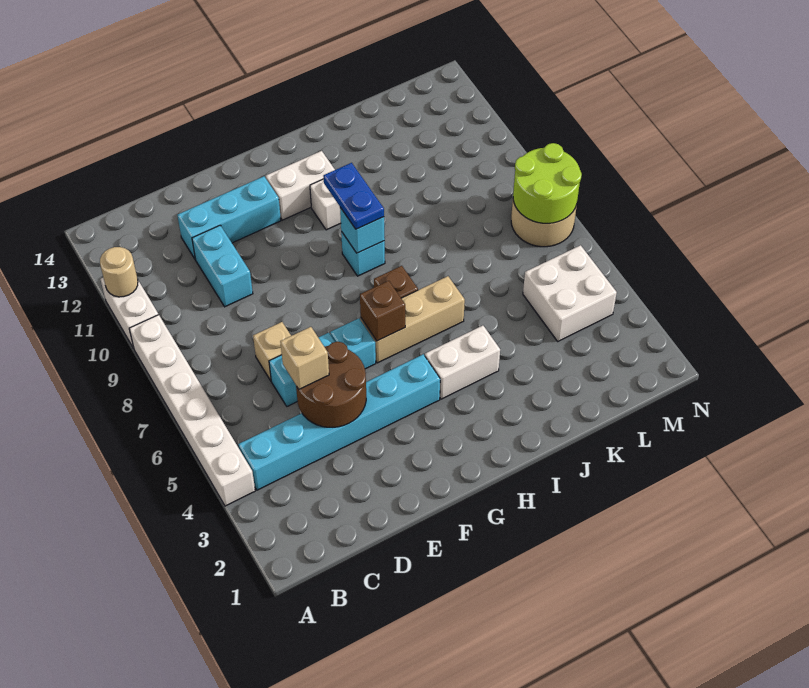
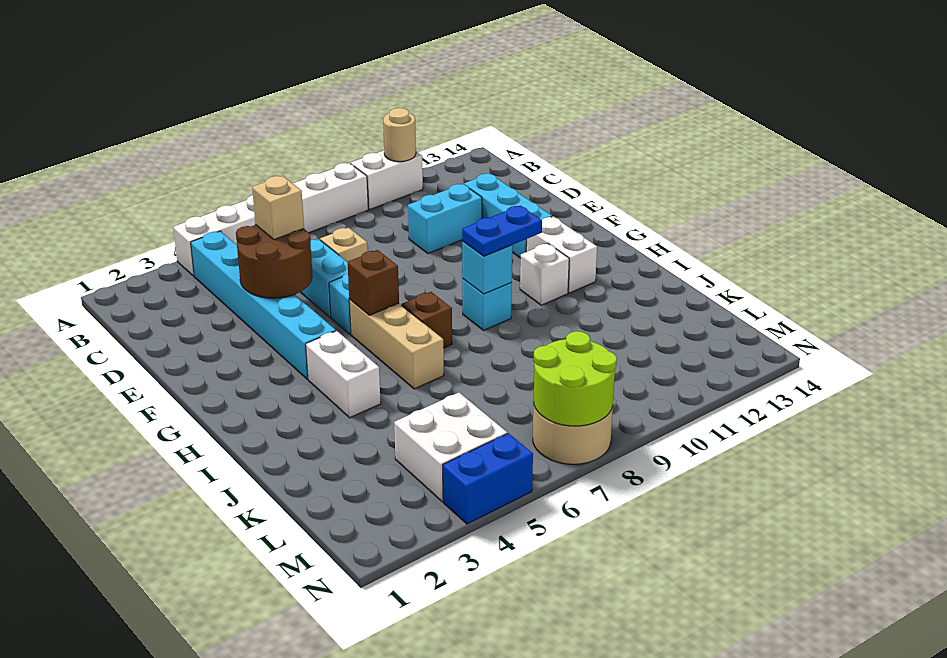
none -> blue 1x2 brick [443,433,533,524]

